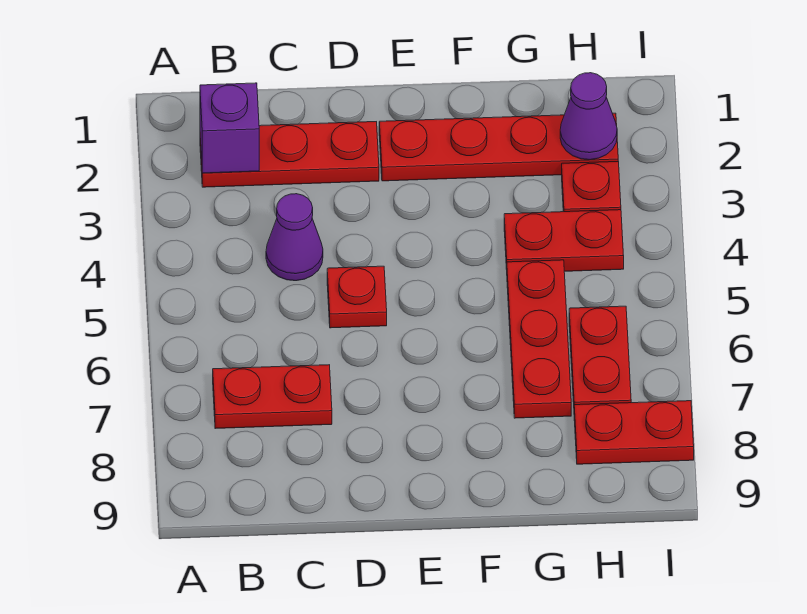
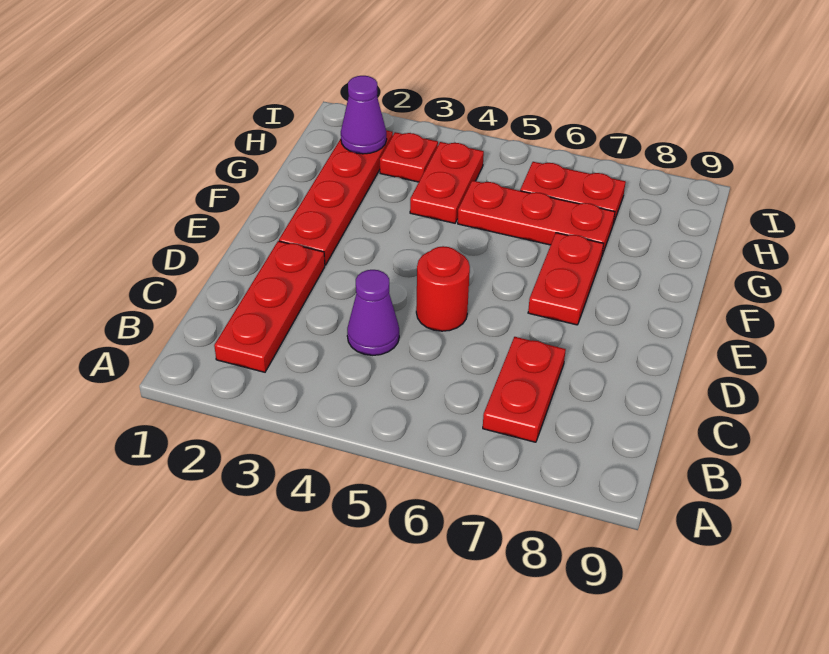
purple 1x1 brick [200,83,259,173] -> none
red 1x1 plate [327,266,387,328] -> red 1x1 round brick [416,246,470,331]
red 1x2 plate [574,401,694,464] -> red 1x2 plate moved to [528,233,603,325]

